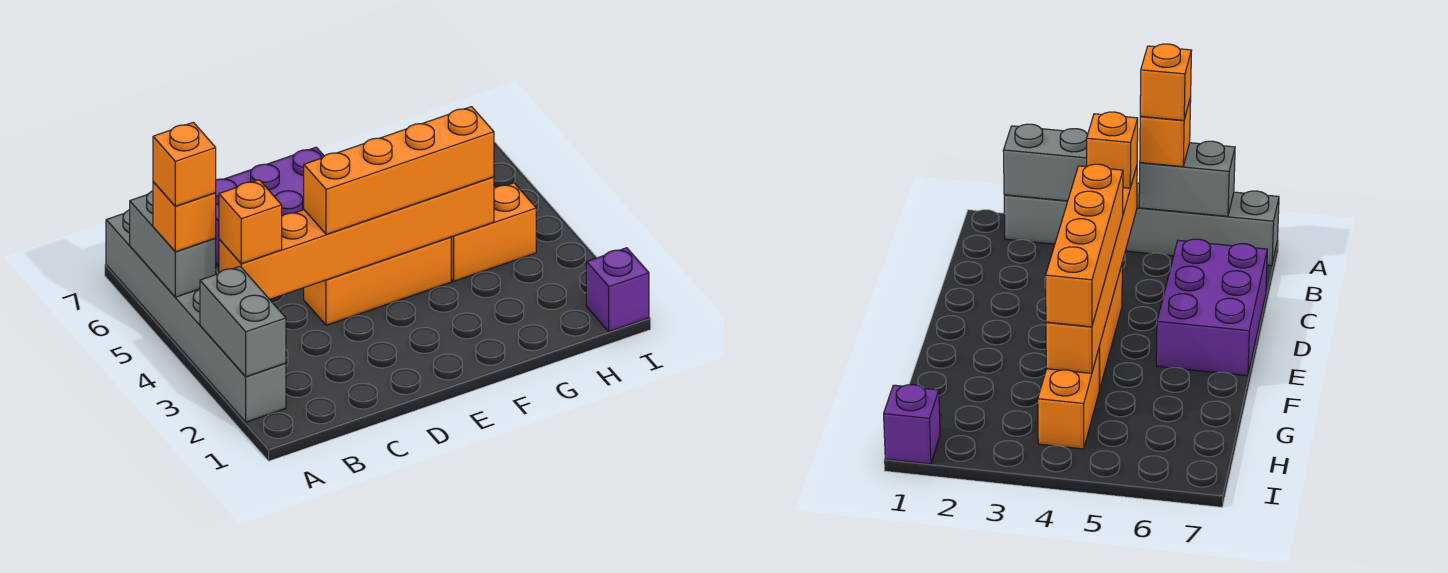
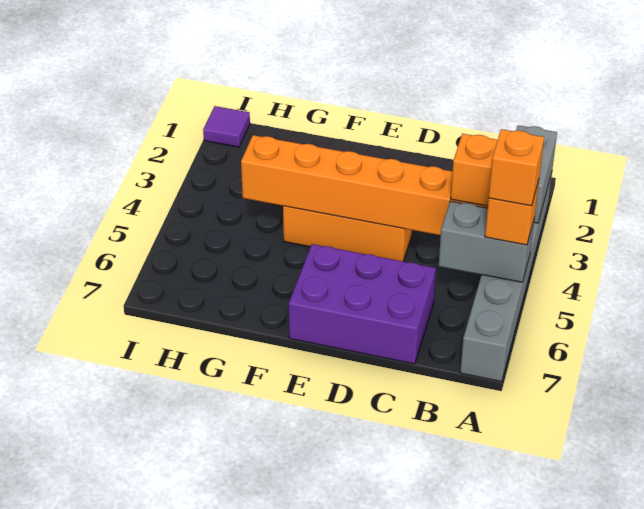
grey 1x2 brick [130,191,216,297] -> grey 1x2 brick turned to [439,201,534,282]
orange 1x4 brick [304,107,494,234] -> none
orange 1x2 brick [451,183,536,281] -> none
purple 1x1 brick [586,248,649,332] -> purple 1x1 tile [203,106,250,147]

